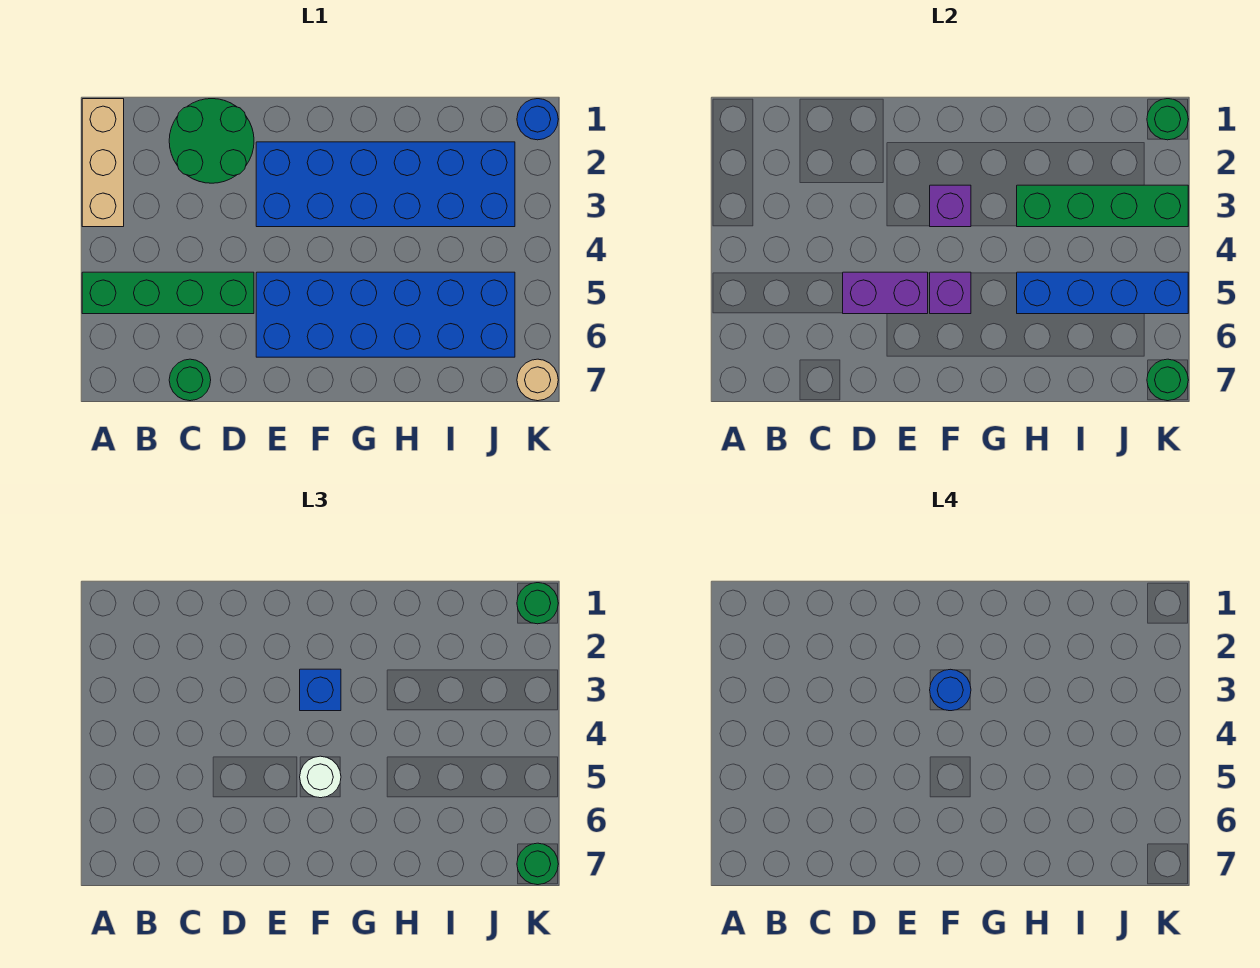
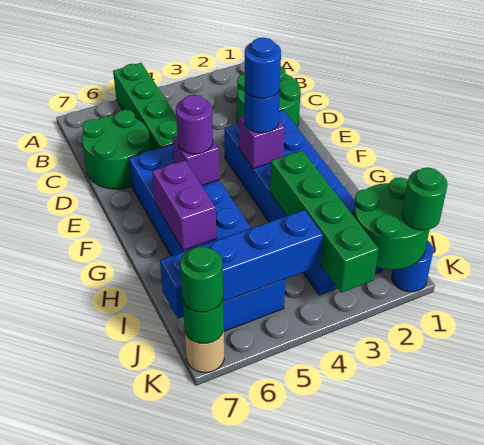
tan 1x3 brick [82,99,124,227] -> none
green 1x1 round brick [169,359,211,401] -> green 2x2 round brick [82,110,150,189]
purple 1x2 brick [843,272,928,314] -> purple 1x2 brick moved to [152,160,217,251]
blue 1x1 brick [300,669,341,711] -> blue 1x1 round brick [245,90,280,133]
white 1x1 round brick [300,756,341,798] -> purple 1x1 round brick [176,95,213,154]
blue 1x4 brick [1017,272,1188,314] -> blue 1x4 brick turned to [160,210,323,319]
green 1x1 round brick [1147,99,1188,140] -> green 2x2 round brick [354,177,430,270]

